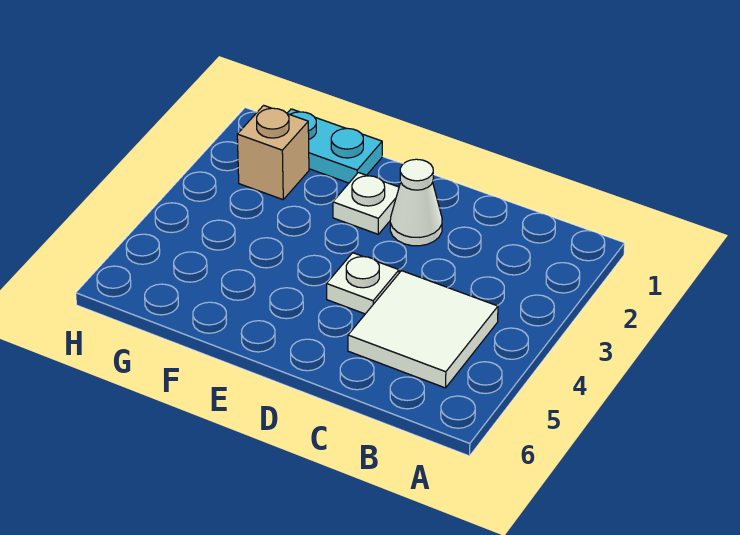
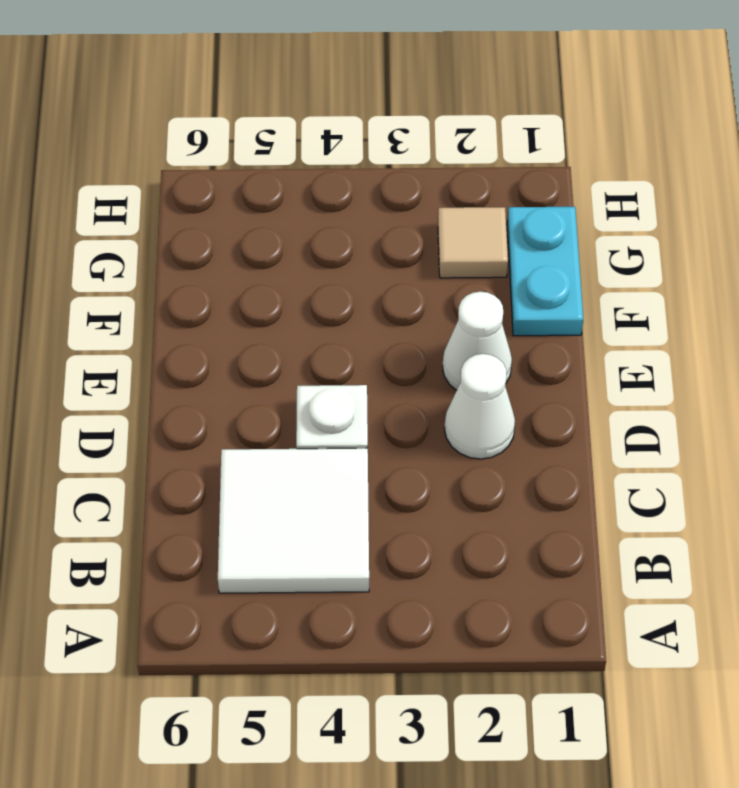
white 1x1 plate [333,173,399,234] -> white 1x1 cone [443,292,512,390]
tan 1x1 brick [237,105,309,200] -> tan 1x1 tile [438,207,508,278]

